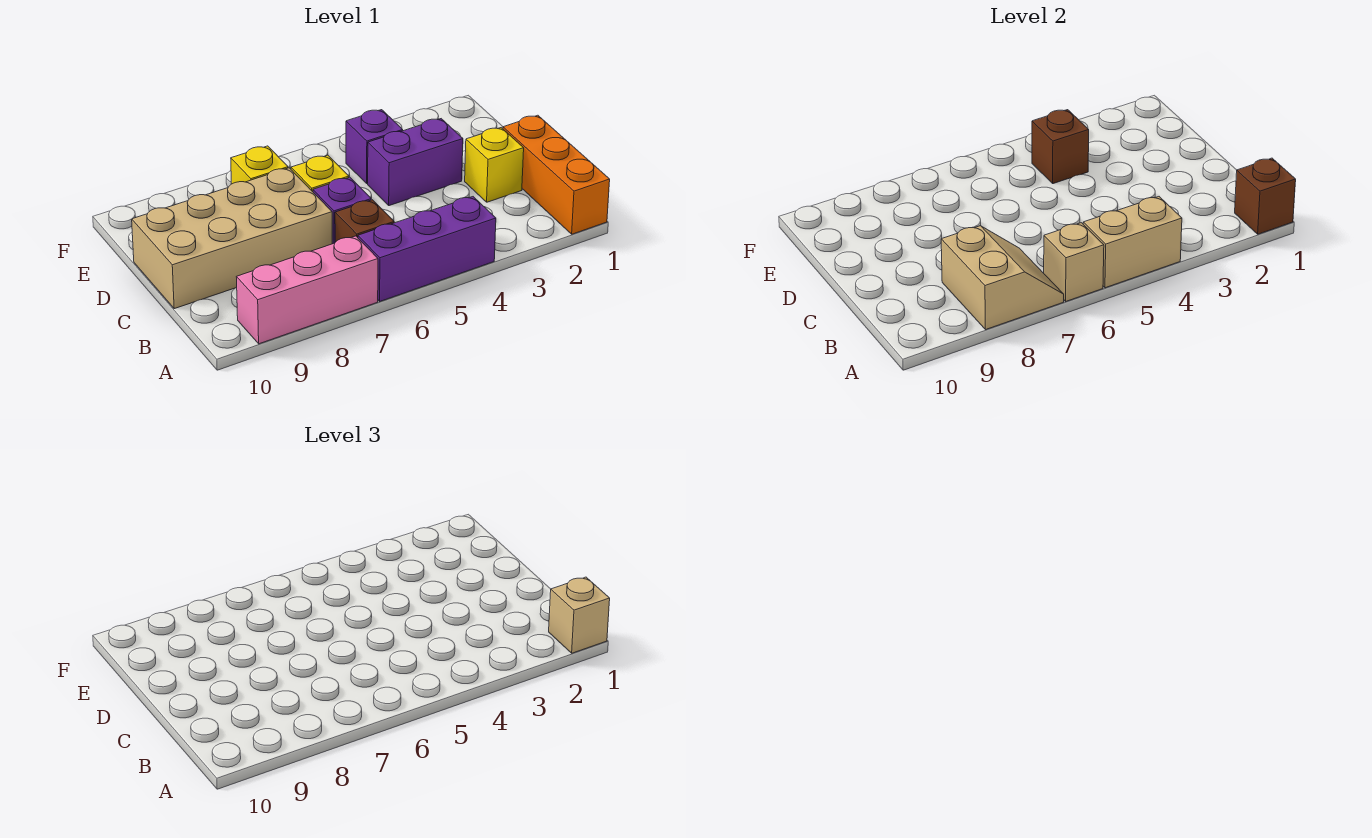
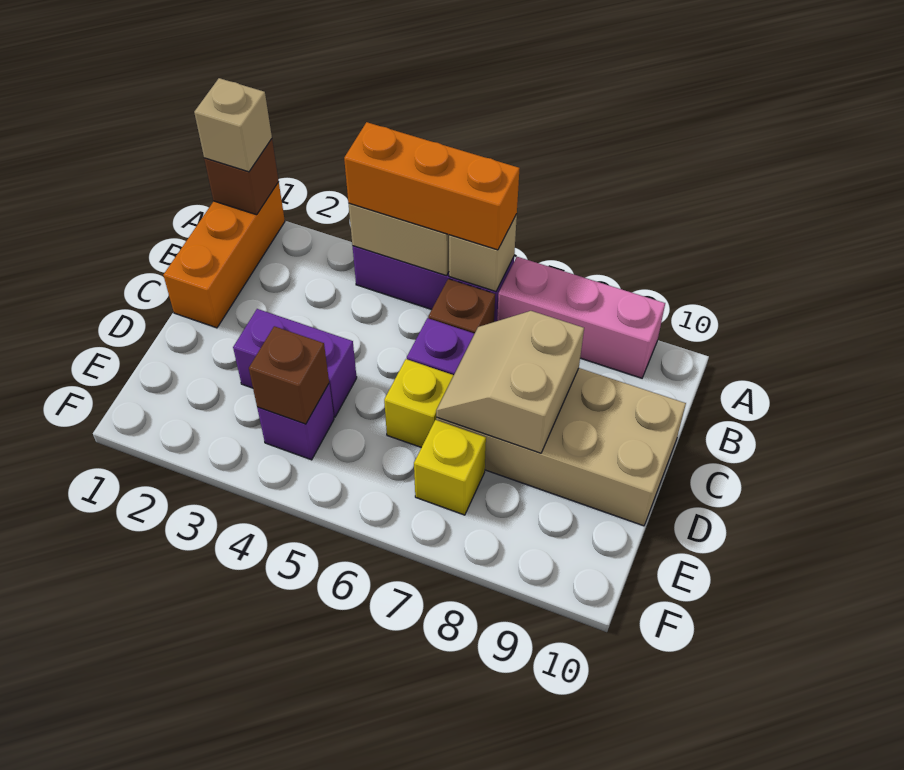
none -> orange 1x3 brick [344,122,519,250]
tan 2x2 slope [941,226,1064,330] -> tan 2x2 slope moved to [436,311,584,453]
yellow 1x1 brick [465,128,524,202] -> none

